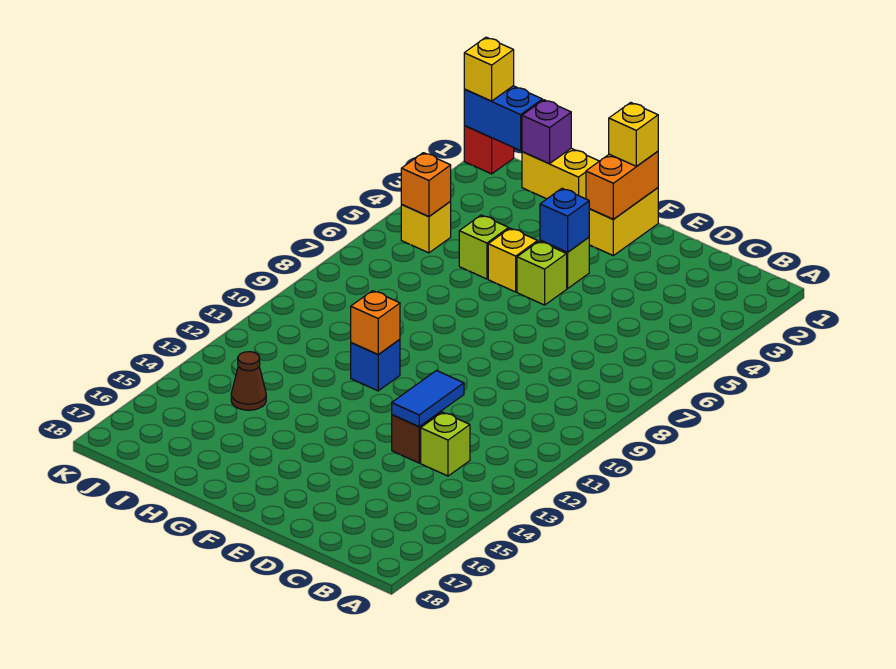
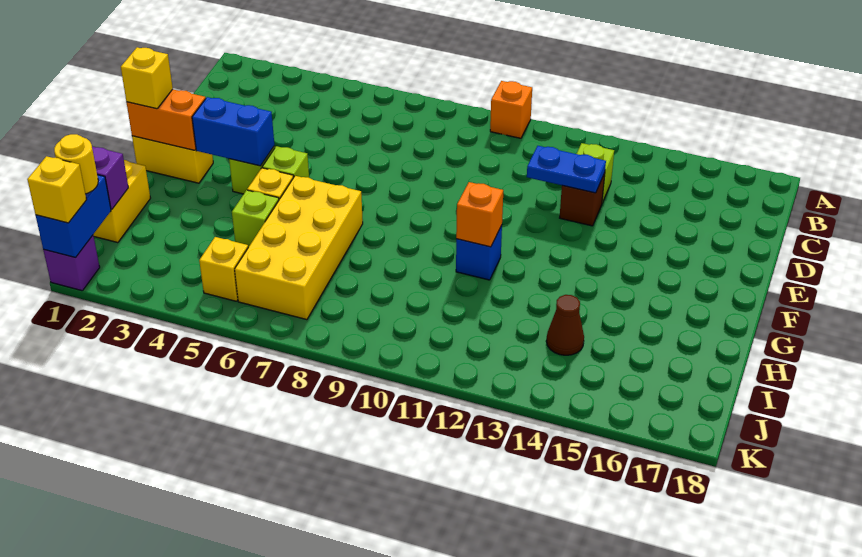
blue 1x2 tile [392,370,464,427] -> blue 1x2 plate [527,146,606,193]
blue 1x1 brick [540,188,589,252] -> blue 1x2 brick [192,97,274,166]
none -> yellow 2x4 brick [235,176,363,320]
none -> yellow 1x1 round brick [54,134,98,194]
orange 1x1 brick [401,153,451,217] -> orange 1x1 brick moved to [490,81,532,138]
red 1x1 brick [464,126,514,174] -> purple 1x1 brick [43,235,100,291]

